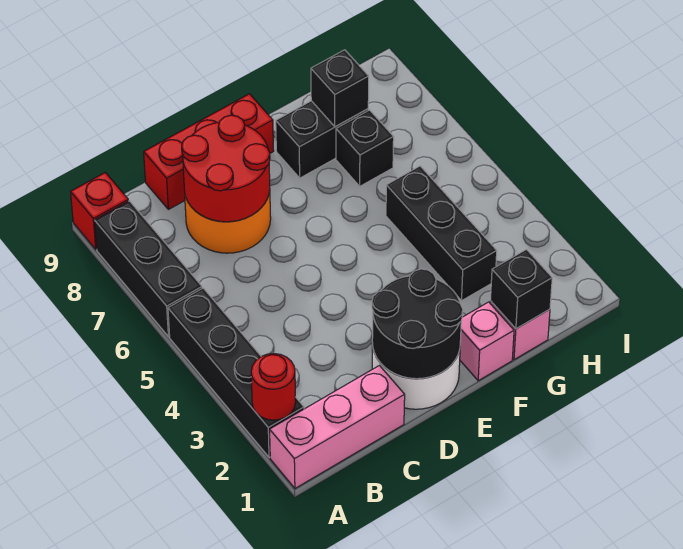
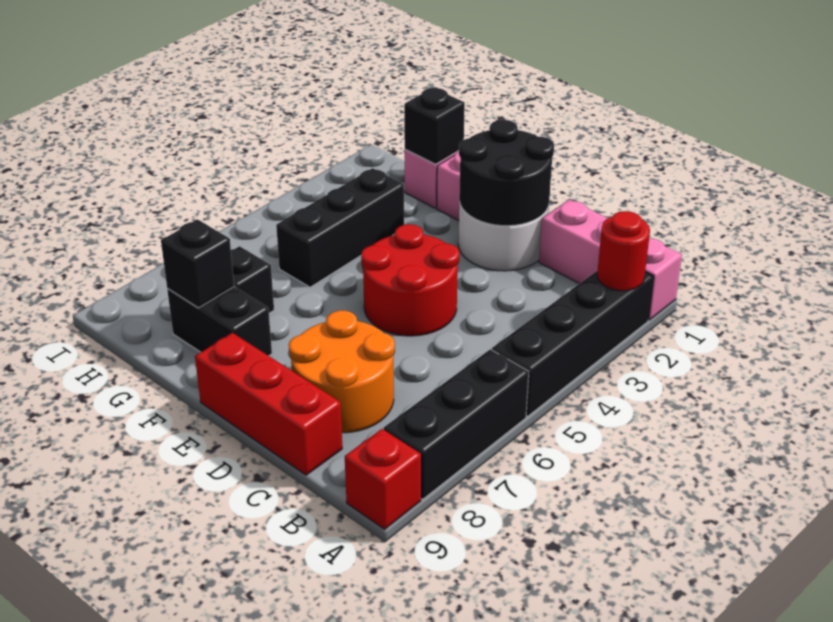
red 2x2 round brick [182,115,270,222] -> red 2x2 round brick moved to [361,224,459,336]

